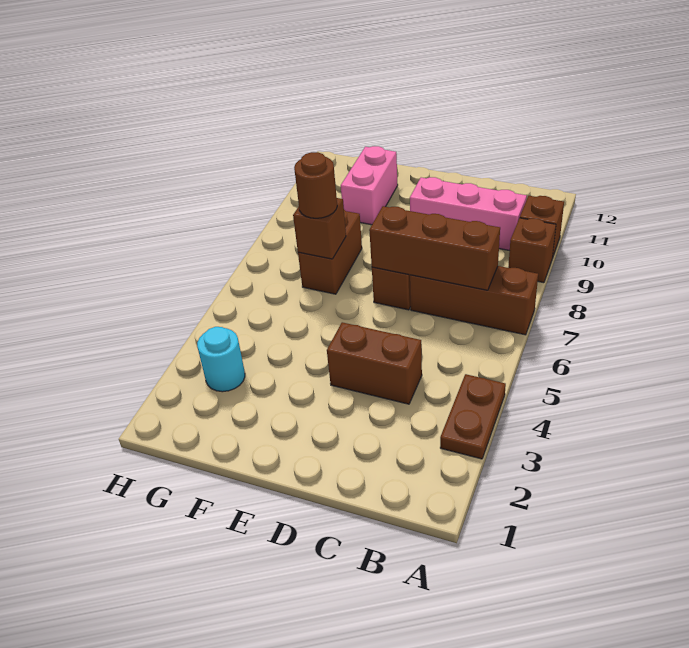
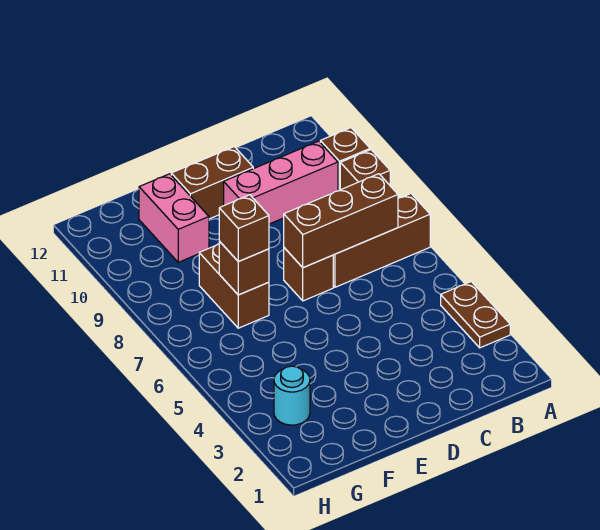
brown 1x2 brick [327,322,422,404] -> brown 1x2 brick moved to [171,147,253,219]
brown 1x1 round brick [294,152,337,218] -> brown 1x1 brick [219,195,269,262]

